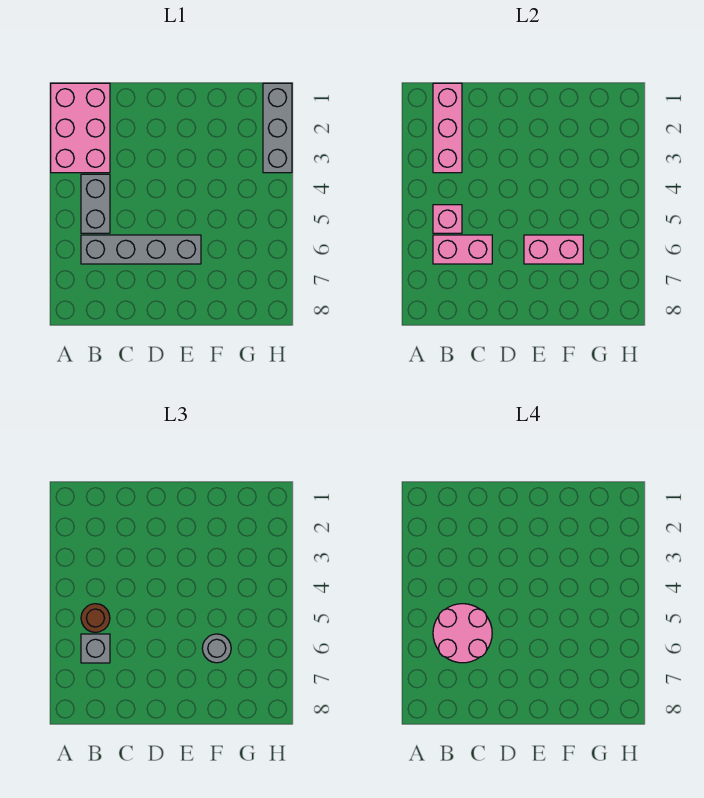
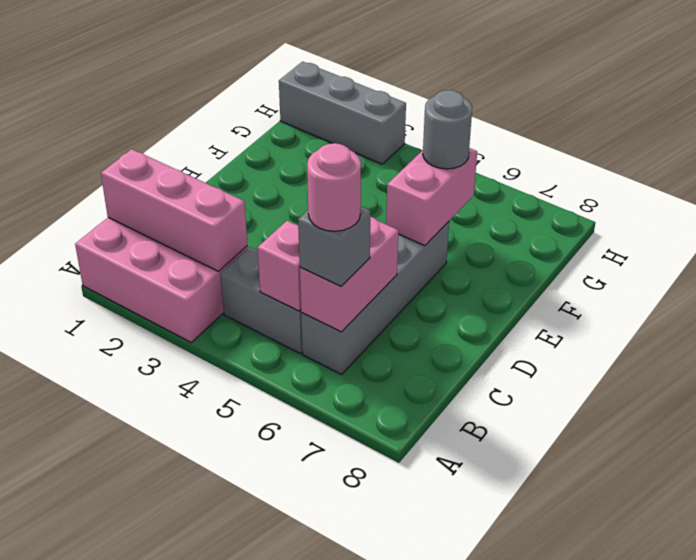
brown 1x1 round brick [81,604,110,632] -> none
pink 2x2 round brick [433,604,492,663] -> pink 1x1 round brick [307,143,361,231]

